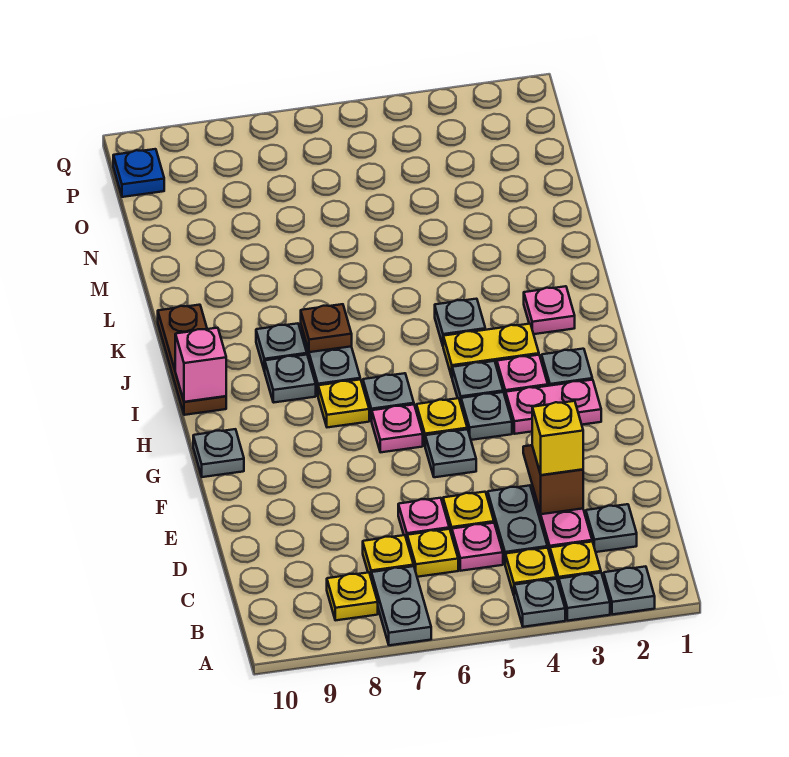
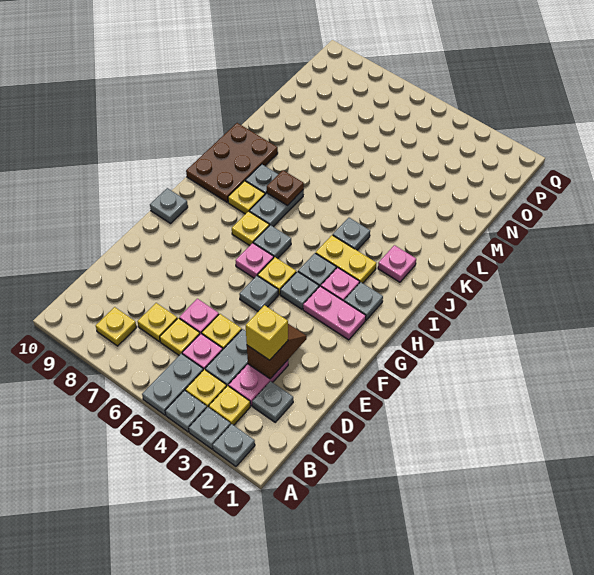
grey 1x2 plate [371,566,431,645] -> grey 1x2 plate moved to [142,354,203,415]
grey 1x1 plate [265,355,316,403] -> yellow 1x1 plate [228,181,265,214]
brown 1x3 plate [158,305,226,415] -> brown 2x3 plate [186,123,278,202]
pink 1x1 brick [175,328,226,402] -> none
blue 1x1 plate [113,149,164,197] -> none

